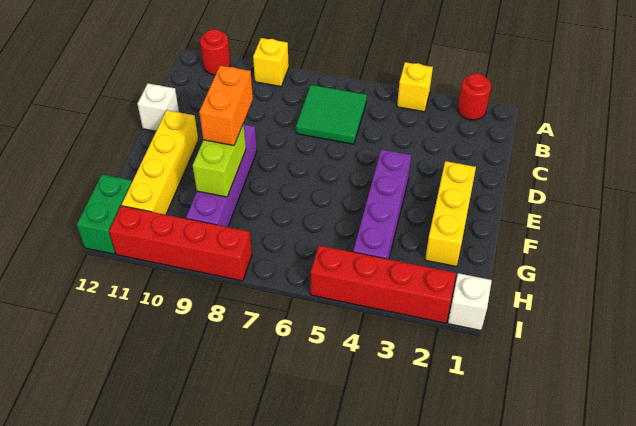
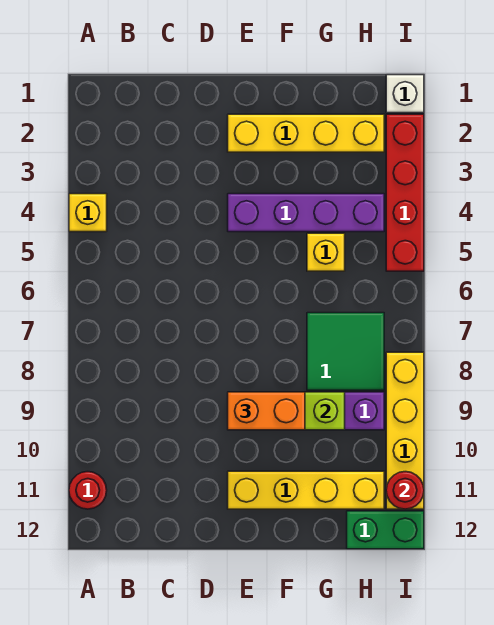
red 1x1 round brick [458,74,491,120] -> red 1x1 round brick moved to [386,472,424,509]
yellow 1x1 brick [253,38,289,87] -> yellow 1x1 brick moved to [307,233,345,271]
green 2x2 tile [296,85,367,144] -> green 2x2 tile moved to [307,313,384,390]
white 1x1 brick [138,83,179,131] -> none
yellow 1x3 brick [425,161,476,267] -> yellow 1x4 brick [228,114,384,152]
red 1x4 brick [109,206,252,281] -> yellow 1x4 brick [386,352,424,509]

